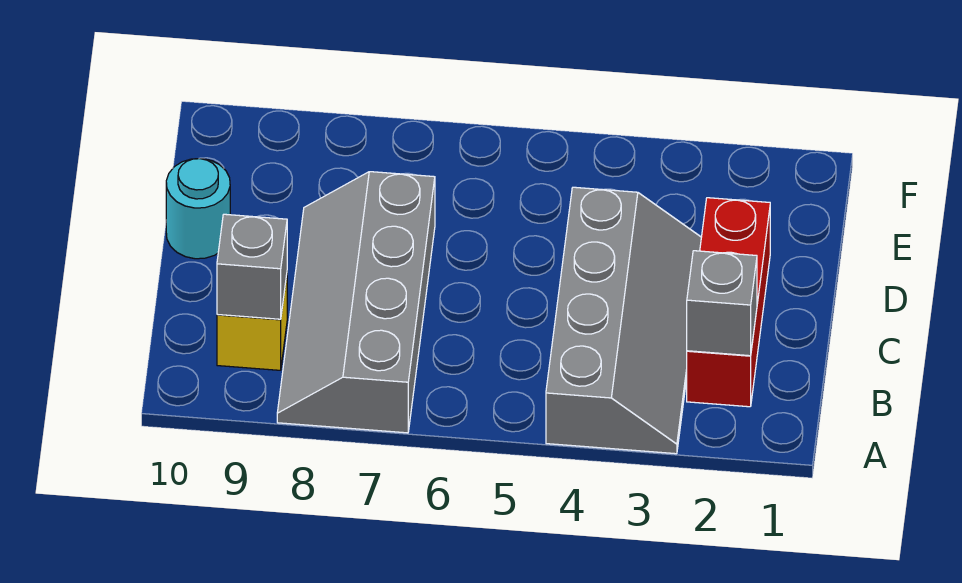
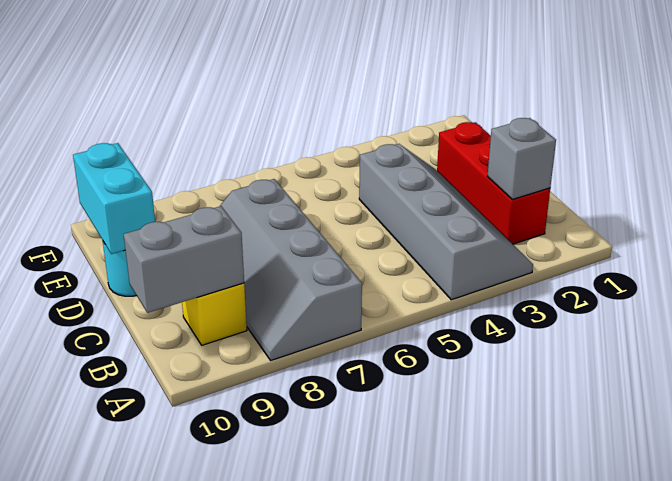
grey 1x1 brick [217,214,287,319] -> grey 1x2 brick [124,206,244,313]
none -> cyan 1x2 brick [73,143,155,254]

